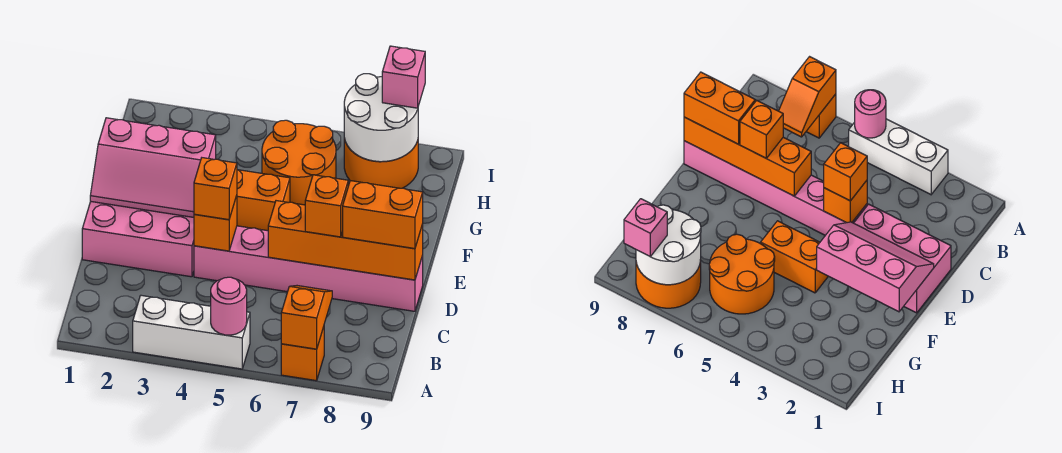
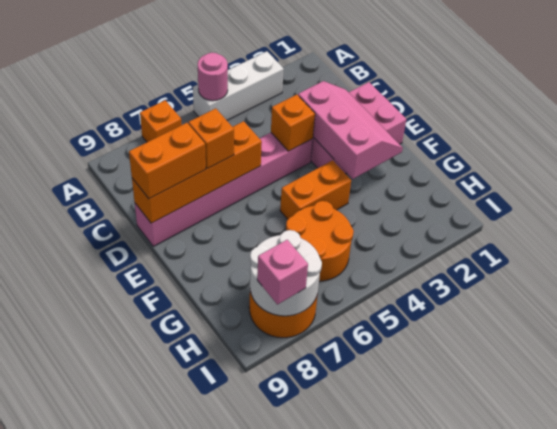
orange 1x2 slope [281,286,332,349] -> none
orange 1x1 brick [194,158,237,220] -> none
pink 2x3 slope [90,118,216,217] -> pink 2x3 slope turned to [298,81,403,179]

